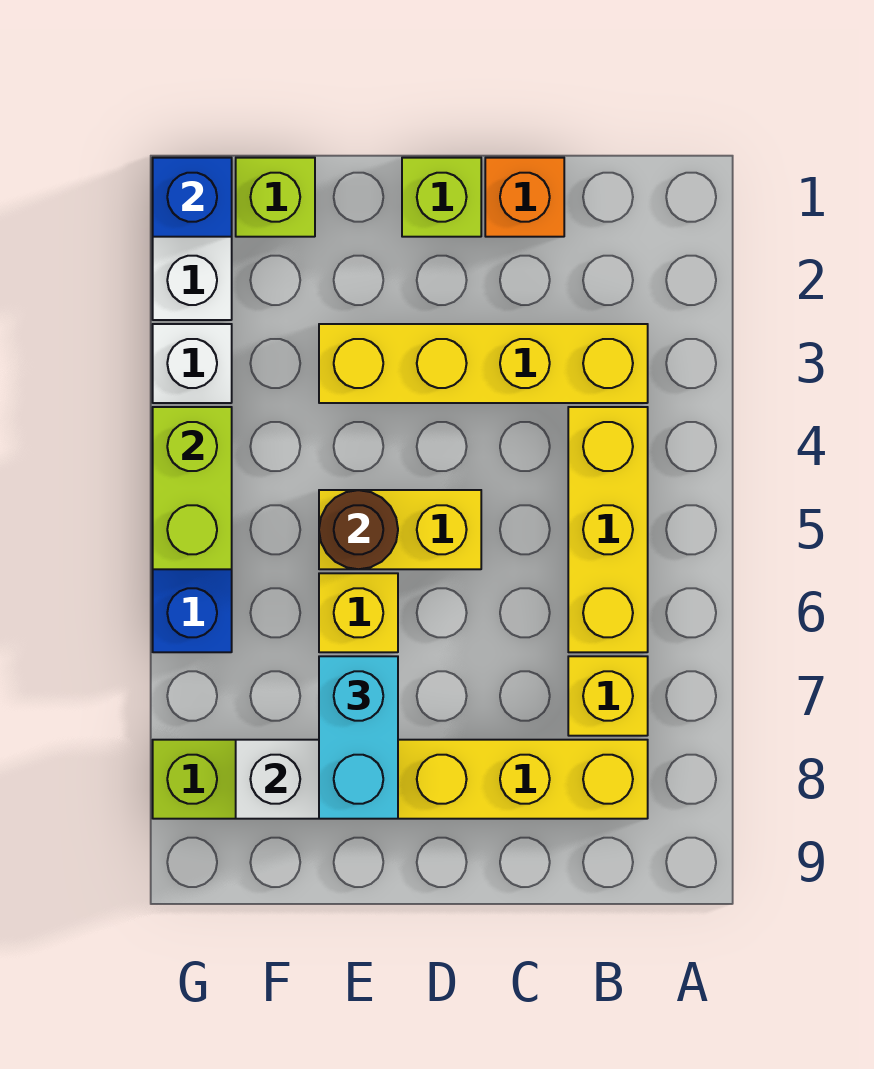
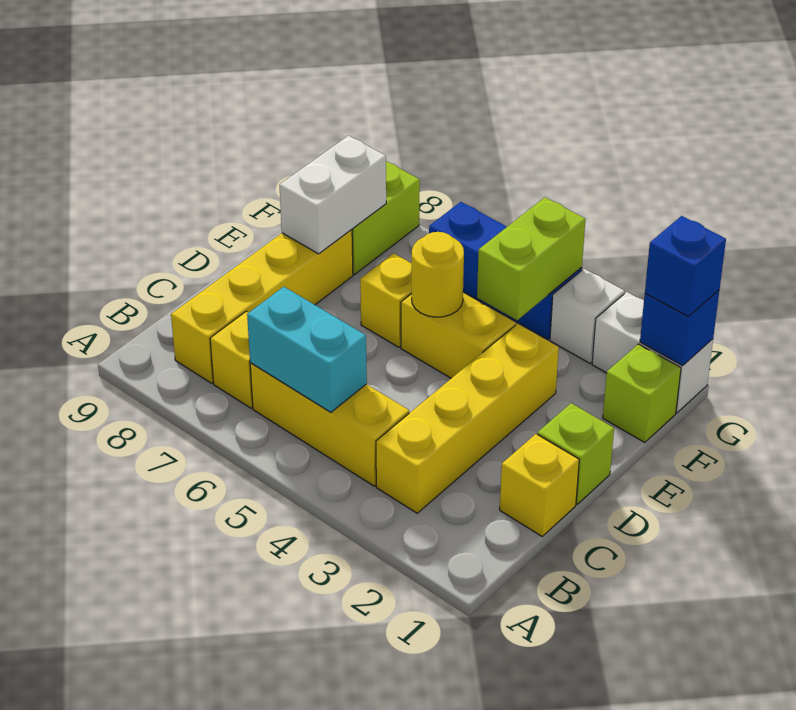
orange 1x1 brick [485,158,564,237] -> yellow 1x1 brick [500,434,579,536]
yellow 1x2 brick [319,490,481,569] -> yellow 1x2 brick turned to [401,293,516,378]
brown 1x1 round brick [319,490,398,569] -> yellow 1x1 round brick [412,232,464,317]
cyan 1x2 brick [319,656,398,819] -> cyan 1x2 brick moved to [247,287,367,412]
none -> blue 1x1 brick [645,216,726,317]
lime 1x2 brick [153,407,232,569] -> lime 1x2 brick turned to [477,197,585,320]

